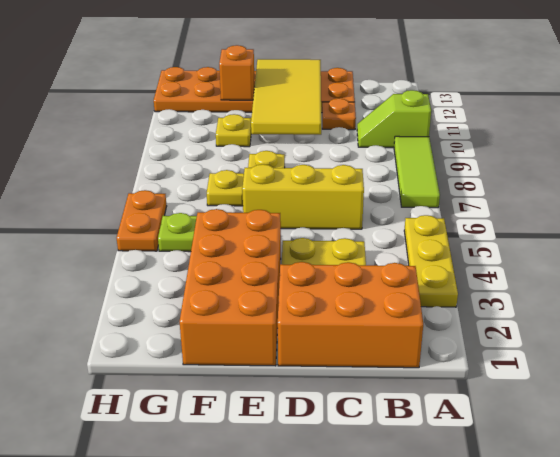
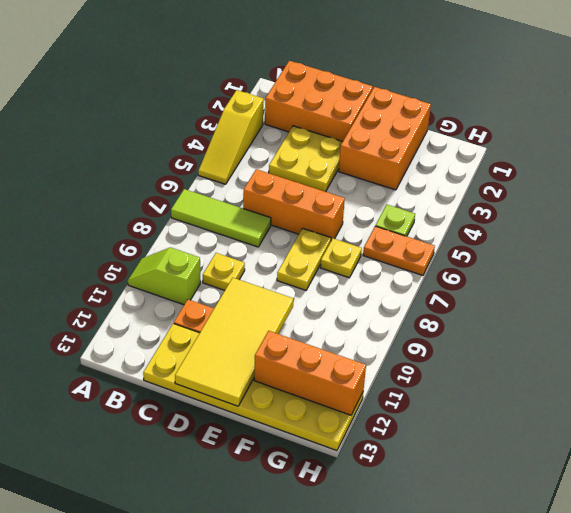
yellow 1x3 plate [404,215,458,307] -> yellow 1x3 slope [198,90,264,184]
lime 1x3 tile [394,136,440,208] -> lime 1x3 tile turned to [171,189,271,247]
lime 1x2 slope [357,90,431,148] -> lime 1x2 slope turned to [128,247,201,305]
yellow 1x3 brick [242,164,364,229] -> orange 1x3 brick [243,169,345,240]
orange 2x6 plate [154,67,355,113] -> yellow 2x6 plate [143,323,363,451]
orange 2x4 brick [180,209,281,366] -> orange 2x3 brick [339,87,431,190]
yellow 1x1 plate [216,114,251,147] -> yellow 1x1 plate moved to [203,253,245,290]
orange 1x1 brick [219,45,255,100] -> orange 1x3 brick [254,331,366,415]
orange 1x2 plate [117,190,167,251] -> orange 1x2 plate turned to [363,226,435,275]

